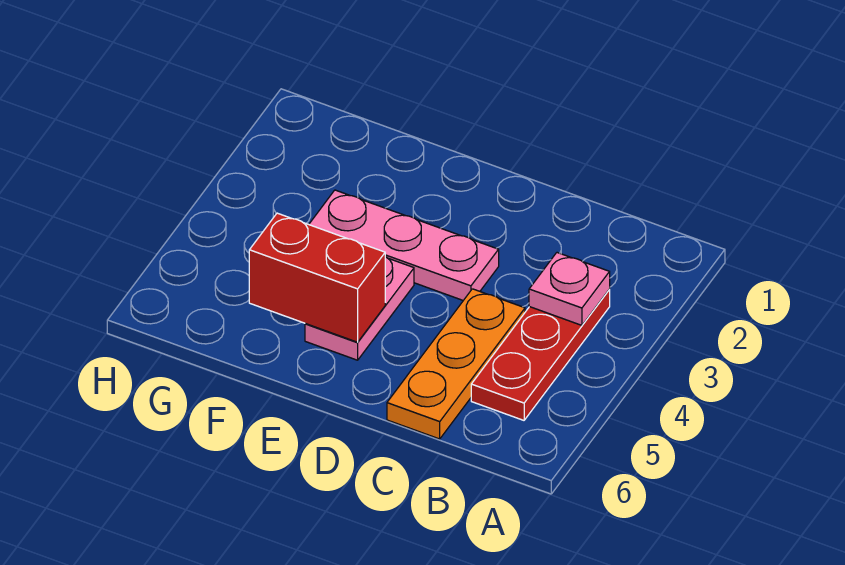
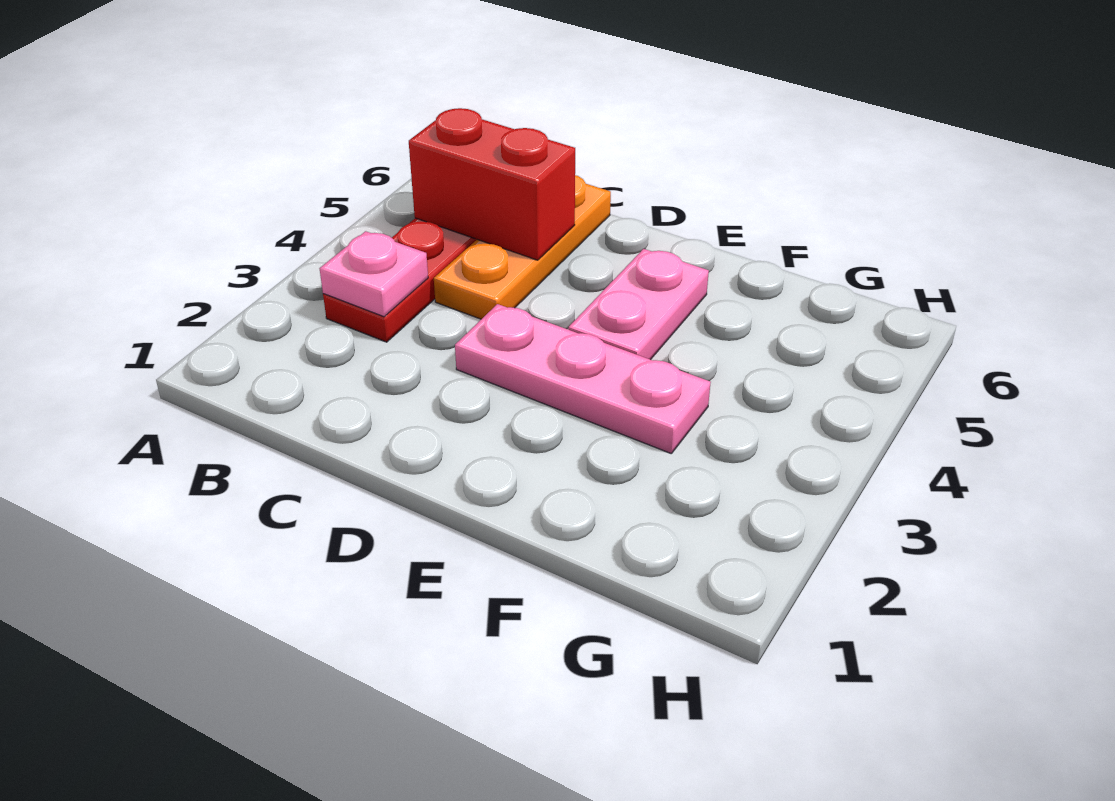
red 1x2 brick [249,213,385,342] -> red 1x2 brick moved to [409,108,575,260]

